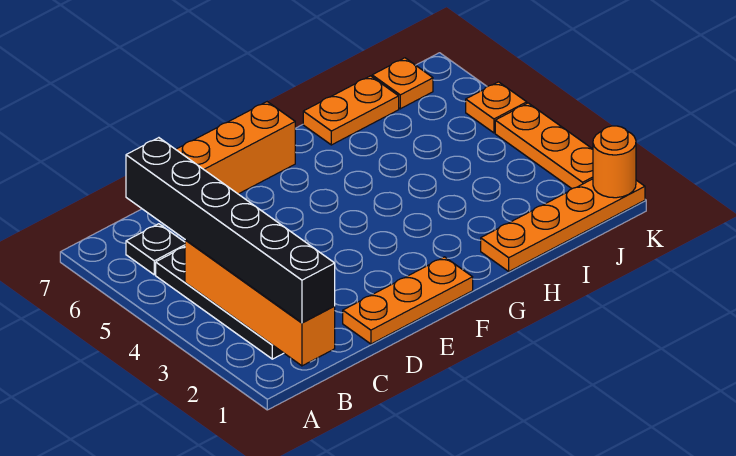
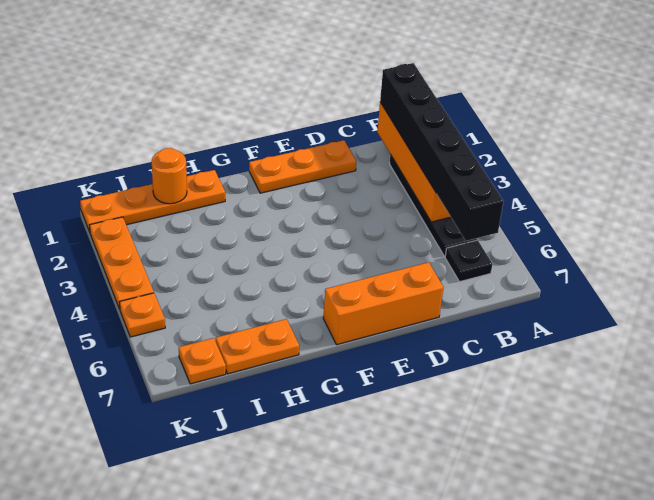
orange 1x1 round brick [593,126,636,198] -> orange 1x1 round brick moved to [152,148,187,204]

